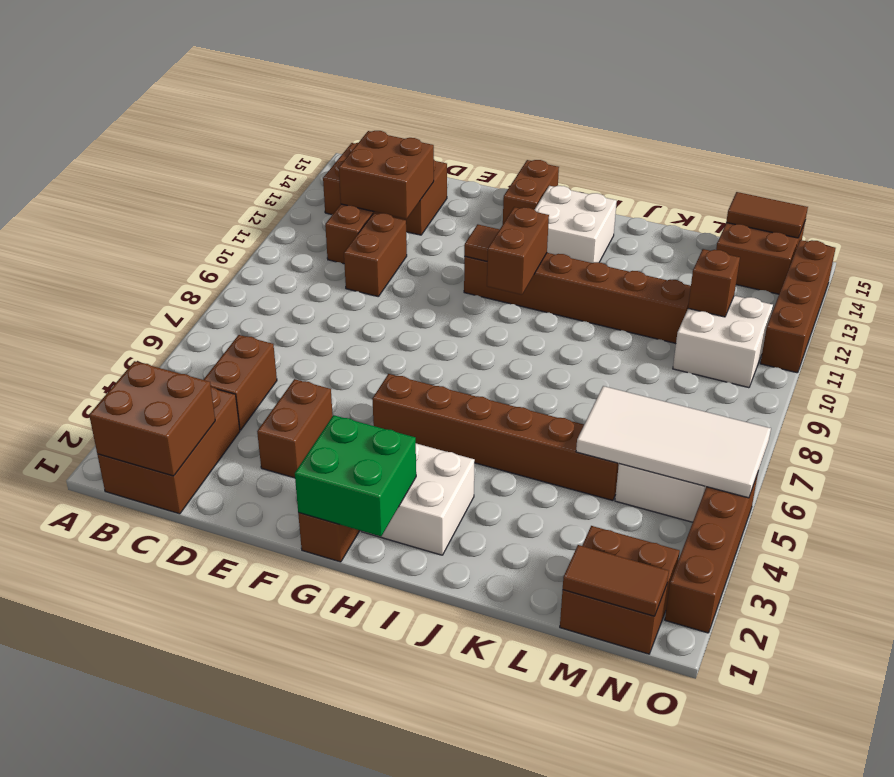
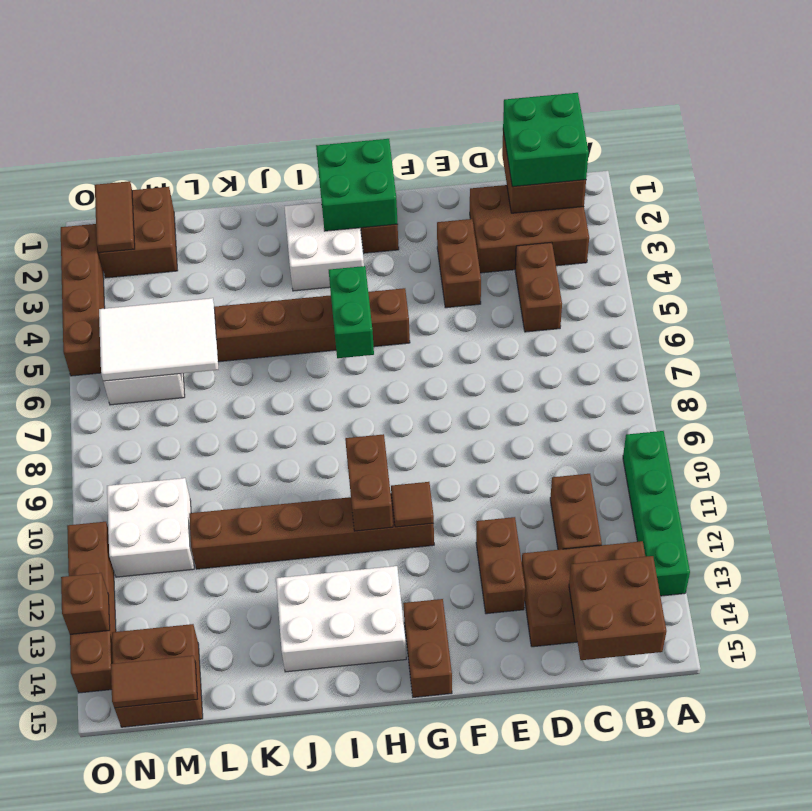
none -> green 1x4 brick [623,431,690,596]
brown 2x3 brick [97,387,240,514] -> brown 2x3 brick turned to [470,185,589,273]
none -> green 2x2 brick [503,93,589,187]
brown 2x2 brick [339,131,434,219] -> brown 2x2 brick moved to [569,556,667,660]
brown 1x2 brick [344,213,407,297] -> brown 1x2 brick moved to [476,517,525,614]
none -> green 1x2 brick [329,266,374,358]
white 2x2 brick [534,186,617,263] -> white 2x3 brick [276,566,406,672]
white 2x4 tile [576,386,771,498] -> white 2x3 tile [99,298,218,381]
brown 1x2 tile [563,545,669,616] -> brown 1x2 tile turned to [95,181,135,253]
brown 1x1 brick [688,249,740,317] -> brown 1x1 brick moved to [61,573,110,634]

